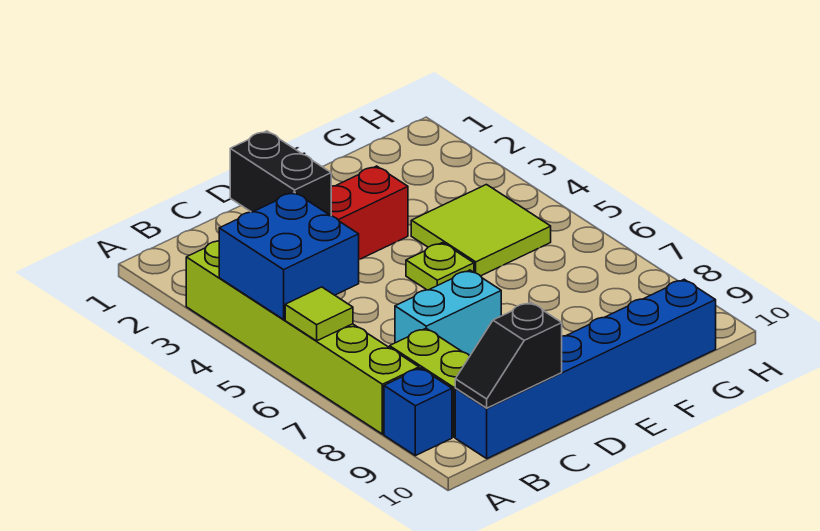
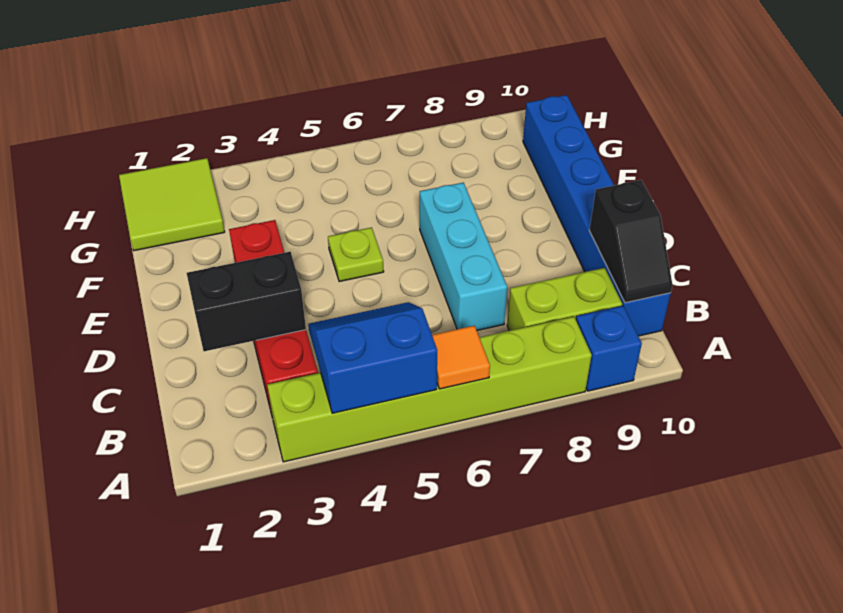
blue 2x2 brick [219,192,359,319] -> blue 2x2 slope [308,302,437,413]
lime 1x1 tile [285,287,353,341] -> orange 1x1 tile [432,326,490,389]
cyan 1x2 brick [395,270,501,356] -> cyan 1x3 brick [420,183,507,330]
lime 2x2 tile [411,185,551,276] -> lime 2x2 tile moved to [119,158,225,251]

